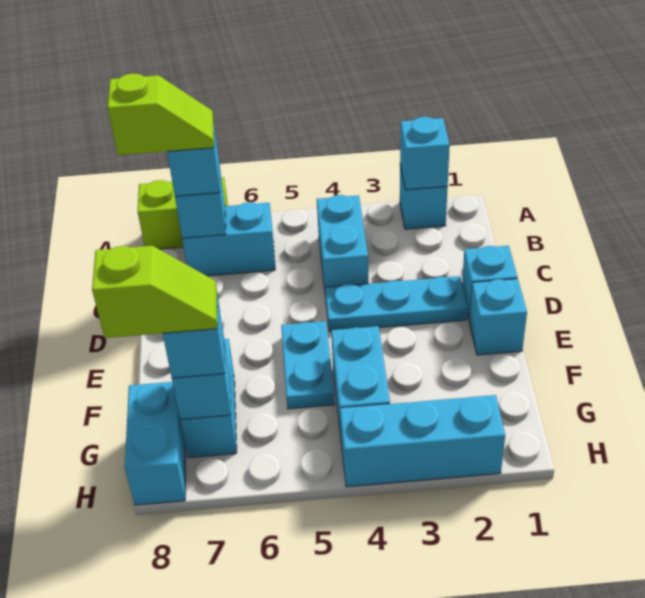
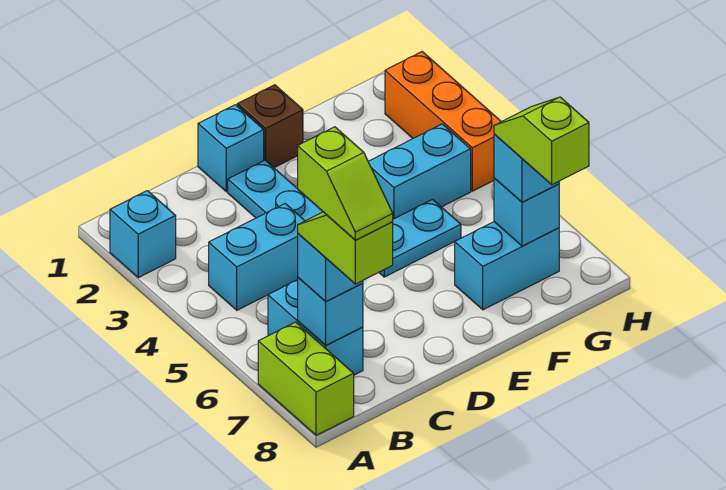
cyan 1x1 brick [400,117,450,190] -> none
none -> lime 1x2 slope [298,127,393,240]
cyan 1x1 brick [469,279,527,355] -> brown 1x1 brick [237,85,303,168]
cyan 1x2 brick [125,382,186,505] -> none
cyan 1x3 brick [340,395,505,487] -> orange 1x3 brick [385,52,501,191]

